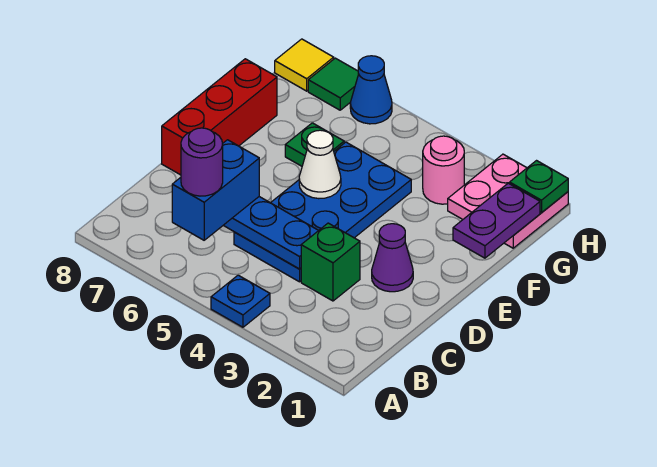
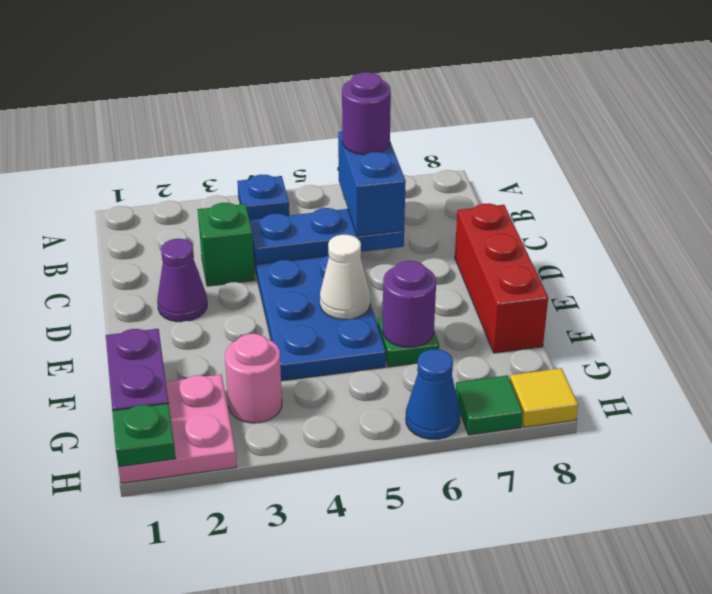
none -> purple 1x1 round brick [383,261,436,347]

